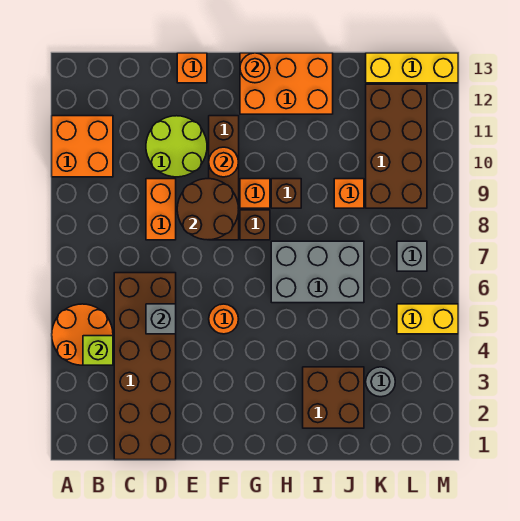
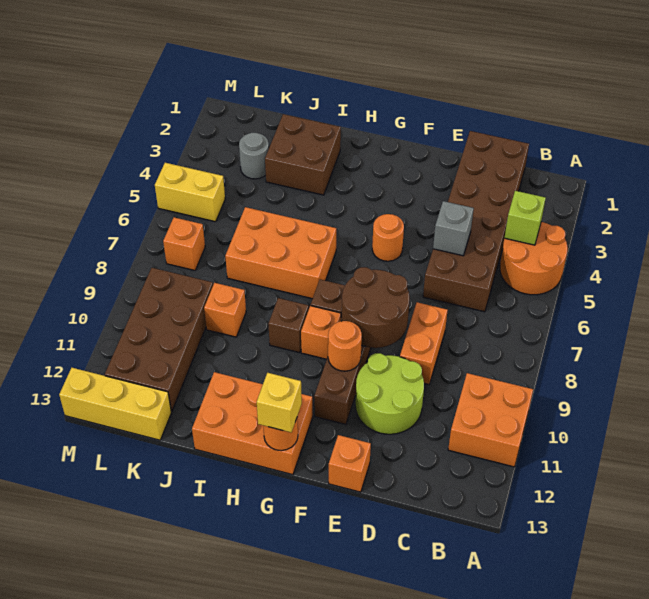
none -> yellow 1x1 brick [257,373,302,432]
grey 2x3 brick [271,241,364,303] -> orange 2x3 brick [225,207,336,299]
grey 1x1 brick [397,241,427,271] -> orange 1x1 brick [163,217,205,270]

